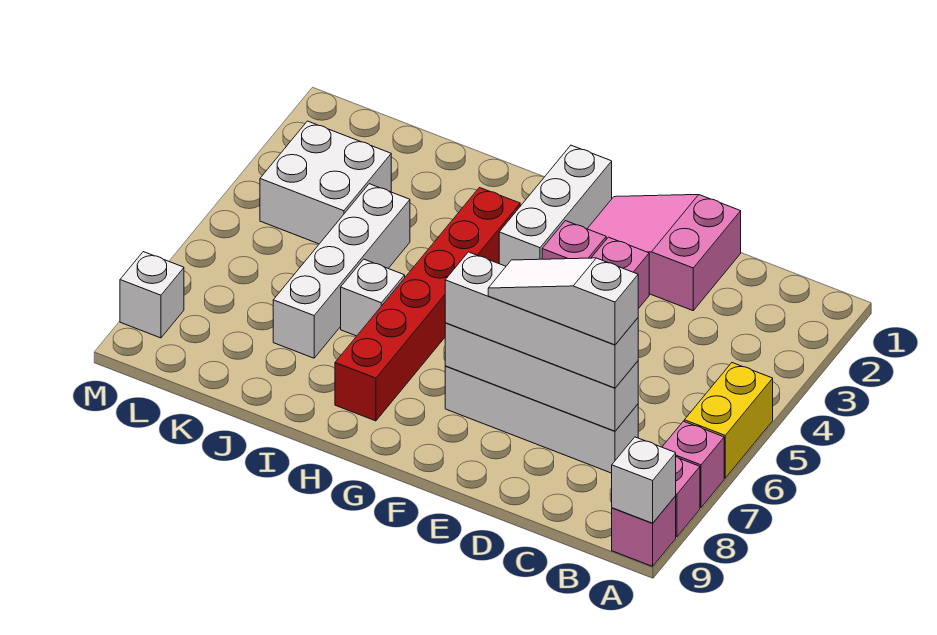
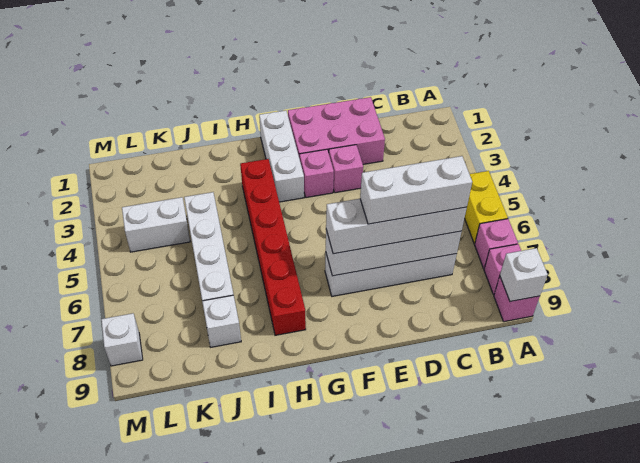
white 1x3 slope [488,258,638,345] -> white 1x3 brick [360,156,472,224]
pink 2x3 slope [587,195,741,311] -> pink 2x3 brick [288,97,385,164]
white 1x1 brick [341,259,405,336] -> white 1x1 brick moved to [202,295,241,347]
white 2x2 brick [260,121,391,244] -> white 1x2 brick [122,197,190,252]

